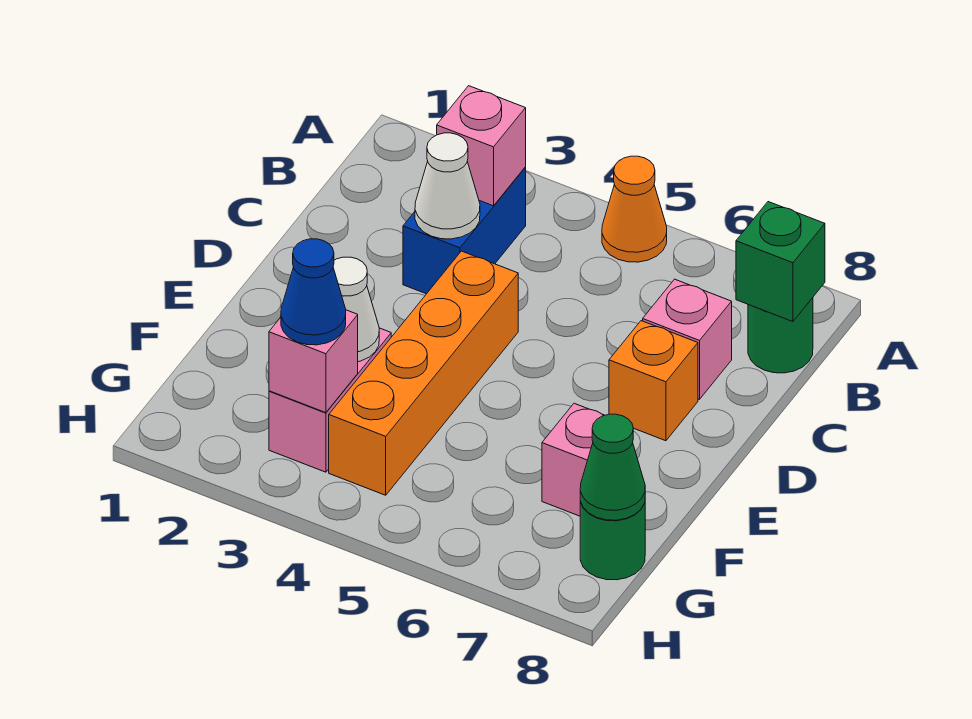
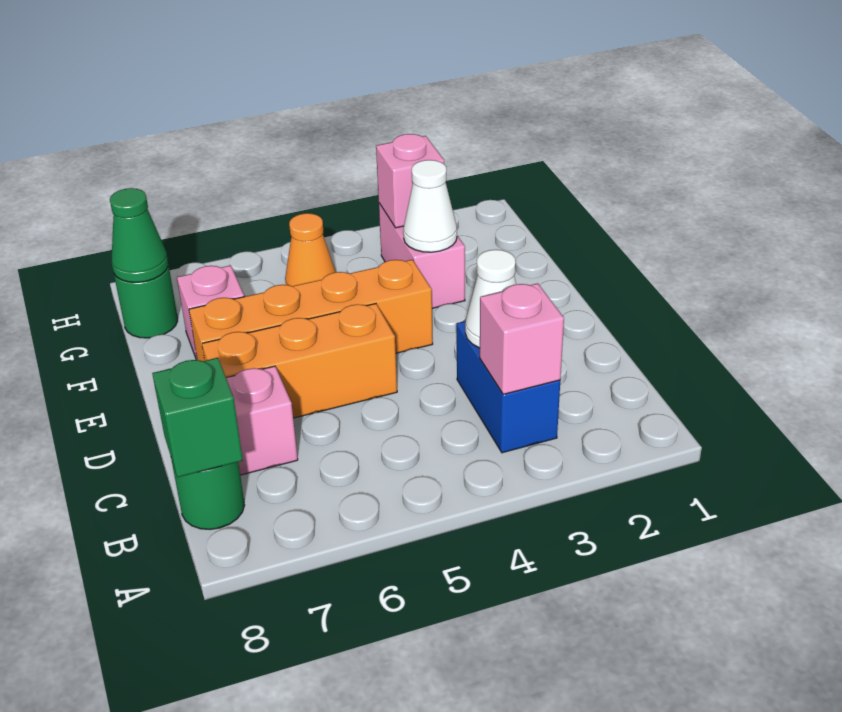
orange 1x1 cone [602,156,667,262] -> orange 1x1 cone moved to [285,213,335,286]
orange 1x4 brick [329,251,518,495] -> orange 1x4 brick turned to [189,260,433,361]
orange 1x1 brick [609,321,698,441] -> orange 1x3 brick [202,304,397,418]
blue 1x1 cone [281,239,346,345] -> none

